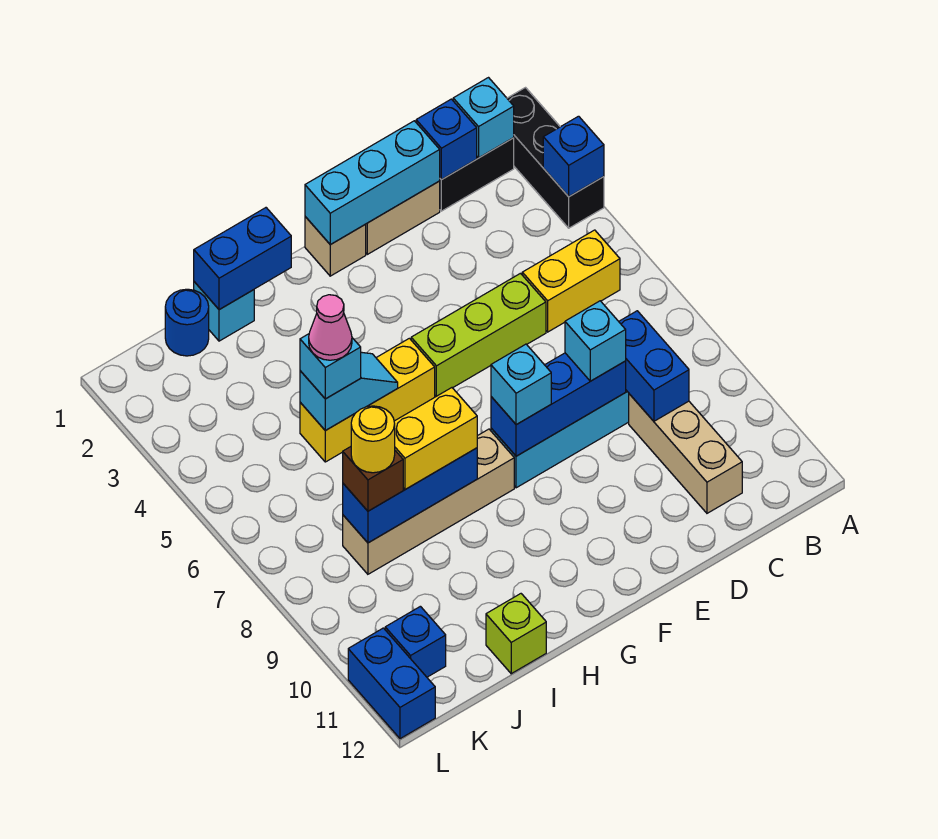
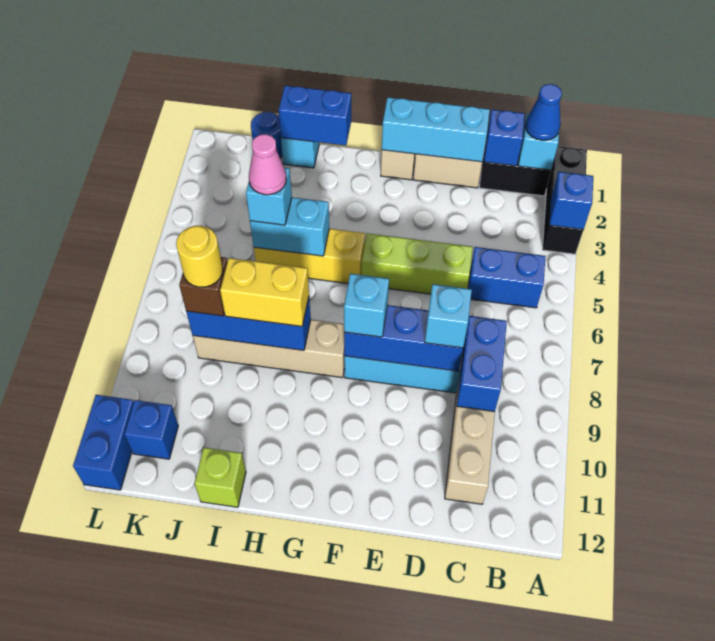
none -> blue 1x1 cone [526,84,562,140]
yellow 1x2 brick [522,230,620,332] -> blue 1x2 brick [468,247,546,308]
cyan 1x2 slope [300,352,398,431] -> cyan 1x2 brick [250,197,329,256]

